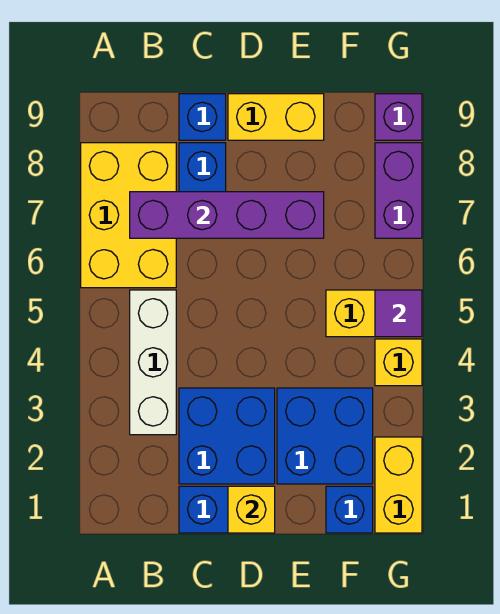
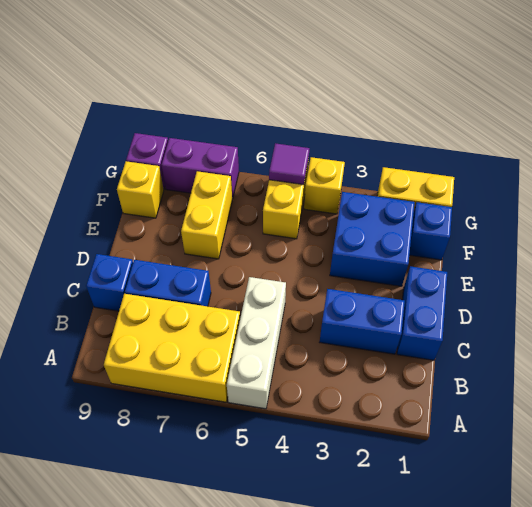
white 1x3 brick [130,290,176,435] -> white 1x3 brick turned to [227,277,286,409]
purple 1x4 brick [130,192,324,238] -> none
blue 2x2 brick [179,388,275,484] -> blue 1x2 brick [320,289,405,354]
yellow 1x1 brick [228,486,275,533] -> yellow 1x1 brick moved to [117,161,164,218]
yellow 1x2 brick [228,94,324,140] -> yellow 1x2 brick moved to [181,171,232,259]

